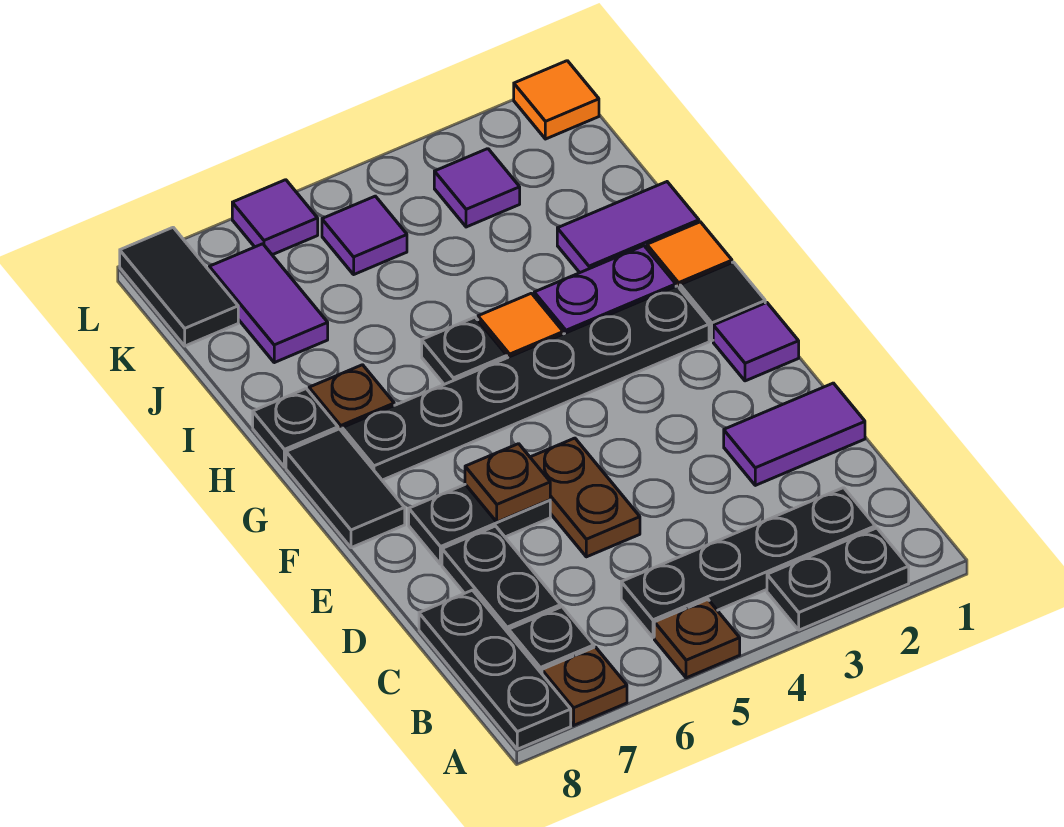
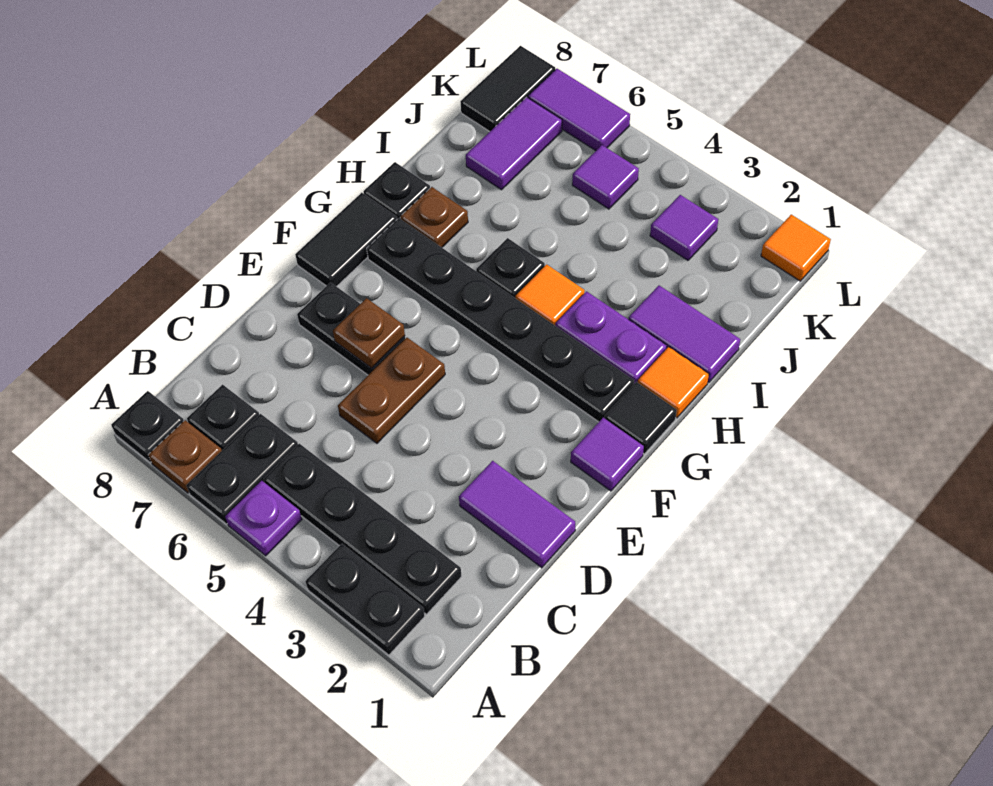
brown 1x1 plate [654,600,740,678] -> purple 1x1 plate [225,481,302,556]
black 1x3 plate [419,590,571,749] -> black 1x1 plate [111,391,184,463]
black 1x2 plate [442,526,561,633] -> black 1x2 plate moved to [186,414,298,524]
purple 1x1 tile [232,180,318,255] -> purple 1x2 tile [528,69,630,151]

